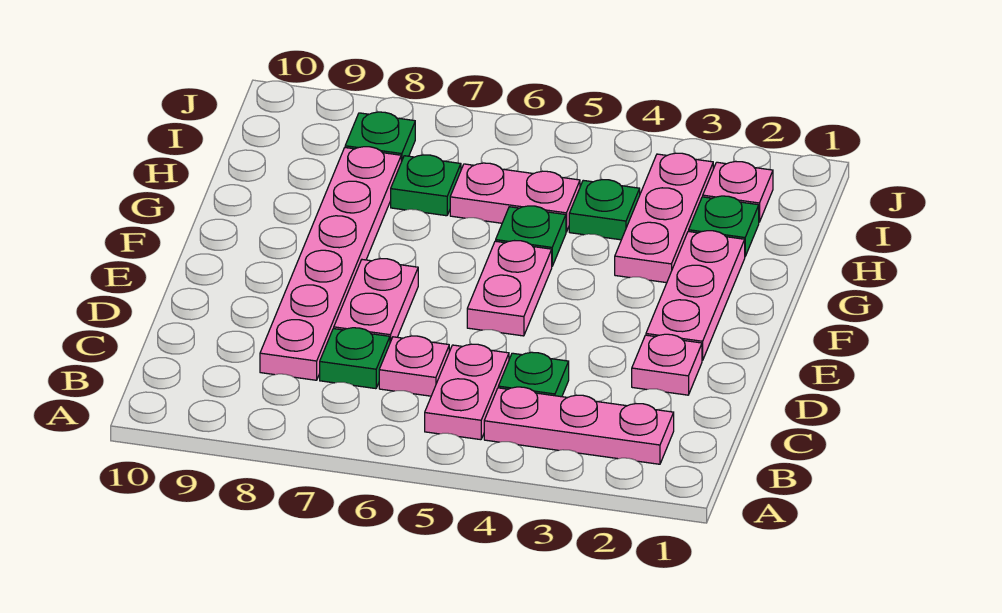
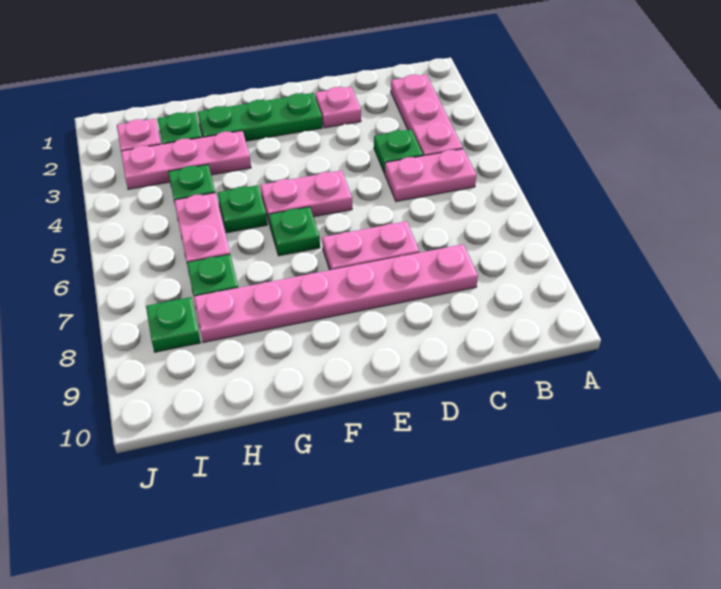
pink 1x1 plate [379,336,449,396] -> none
green 1x1 plate [320,328,390,389] -> green 1x1 plate moved to [269,207,320,256]
pink 1x3 plate [646,231,745,361] -> green 1x3 plate [198,93,322,141]

